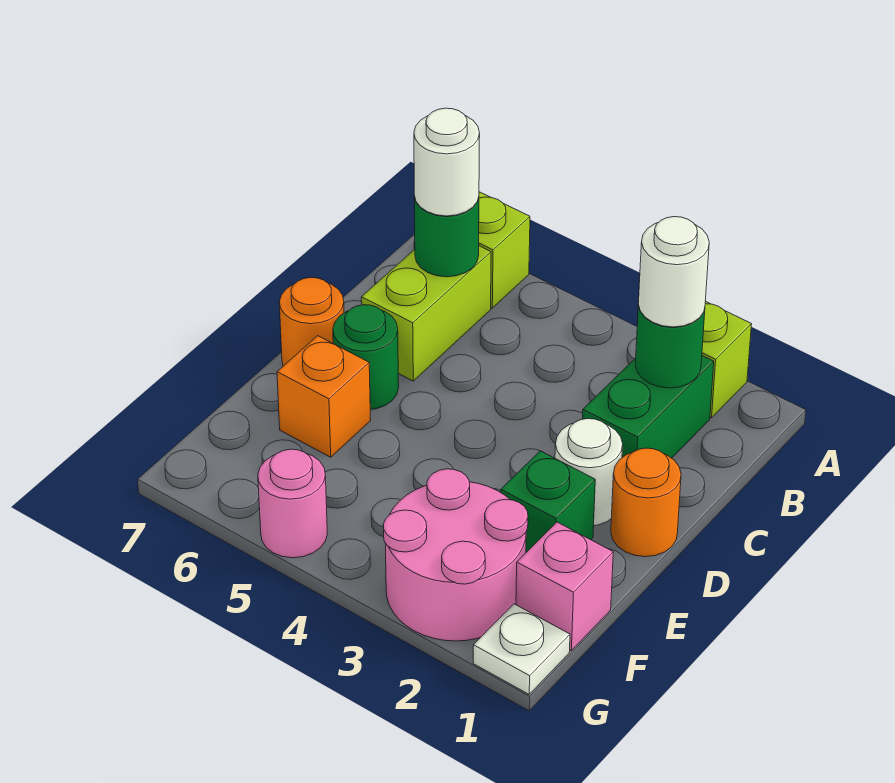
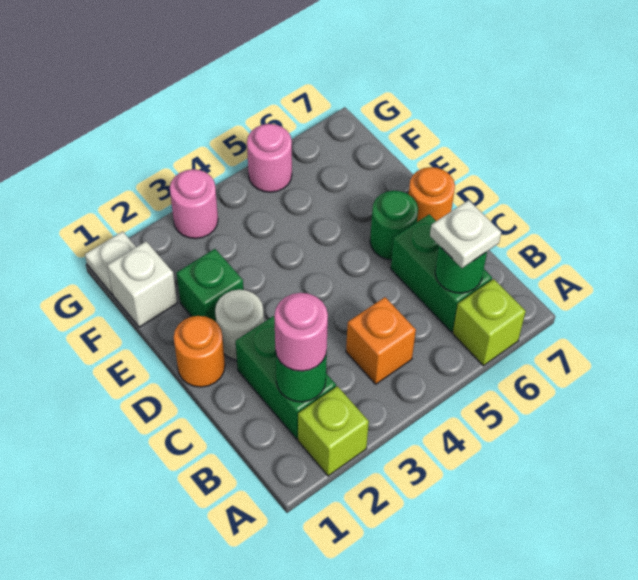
white 1x1 round brick [638,217,709,327] -> pink 1x1 round brick [274,293,328,371]
lime 1x2 brick [361,246,491,381] -> green 1x2 brick [391,214,492,332]
white 1x1 round brick [414,108,480,216] -> white 1x1 plate [430,200,501,268]
orange 1x1 brick [277,336,371,457] -> orange 1x1 brick moved to [346,297,416,384]
pink 1x1 brick [516,522,613,651] -> white 1x1 brick [107,241,177,327]
pink 2x2 round brick [383,469,528,641] -> pink 1x1 round brick [170,169,218,239]

